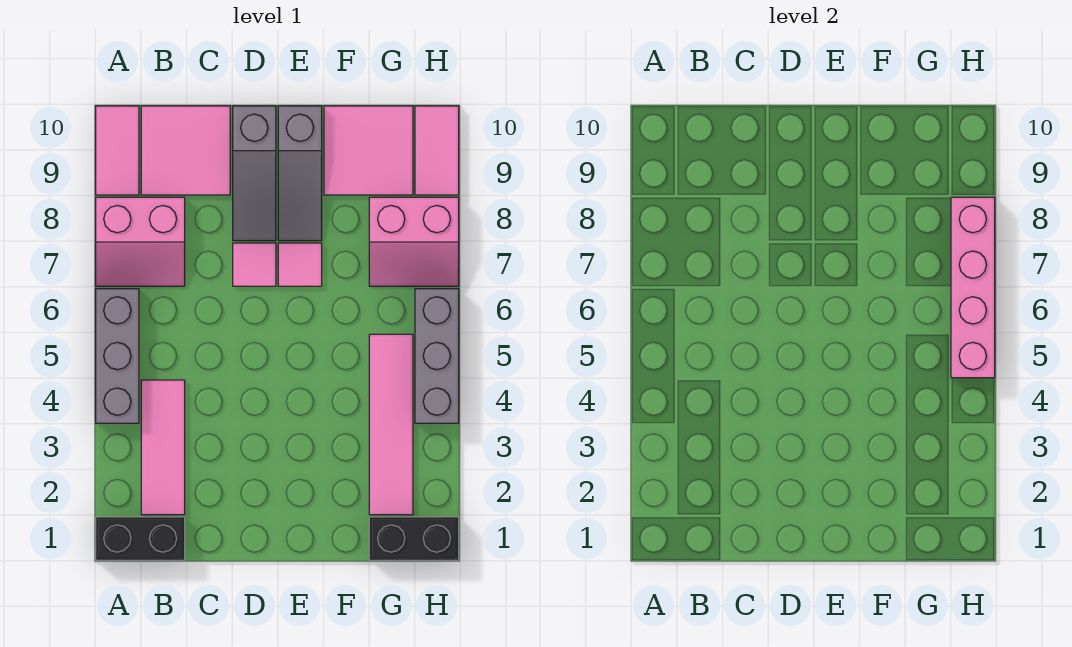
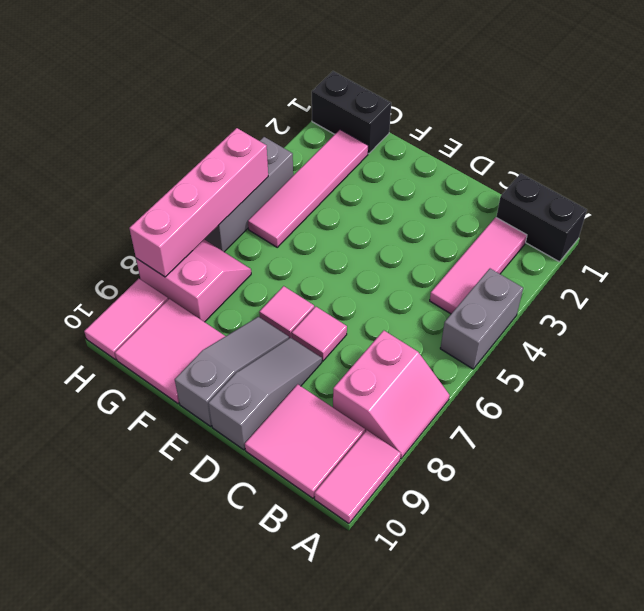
grey 1x3 brick [96,289,139,423] -> grey 1x2 brick [440,269,523,369]
pink 2x2 slope [96,197,185,286] -> pink 2x2 slope turned to [333,330,450,459]

